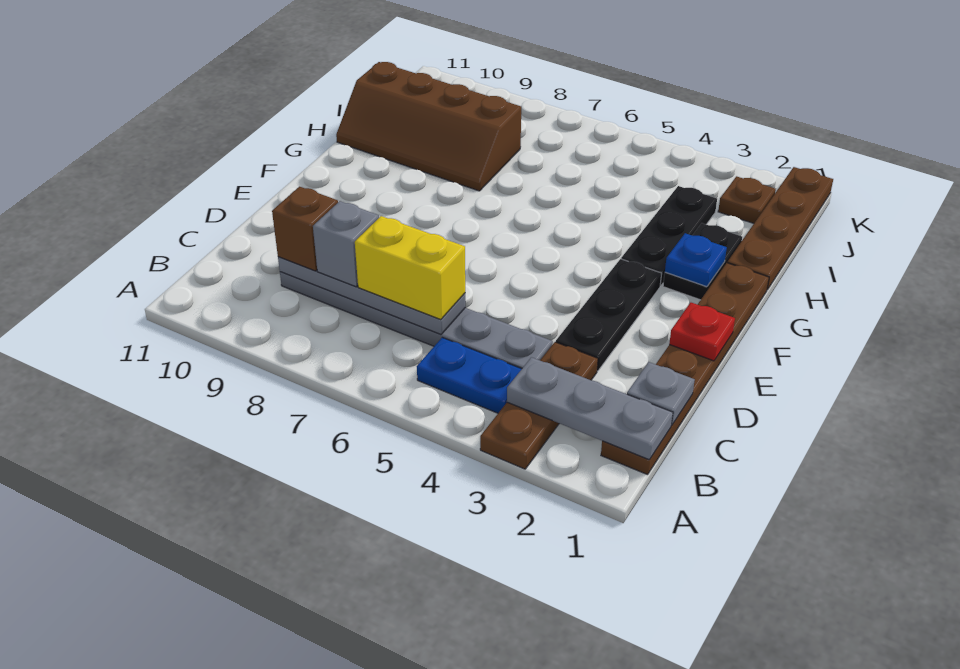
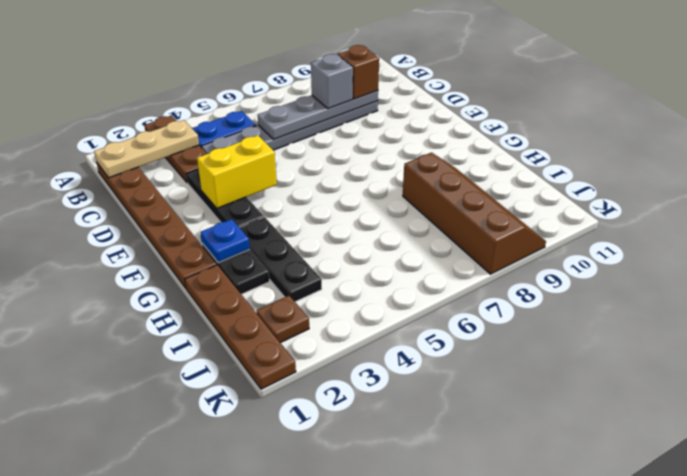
grey 1x3 plate [507,357,673,459] -> tan 1x3 plate [94,120,199,178]
grey 1x1 plate [627,362,695,425] -> none
yellow 1x2 brick [355,216,465,320] -> yellow 1x2 brick moved to [197,136,277,208]
red 1x1 plate [669,303,735,361] -> none
brown 2x4 slope [336,62,521,191] -> brown 2x4 slope turned to [403,153,546,274]

